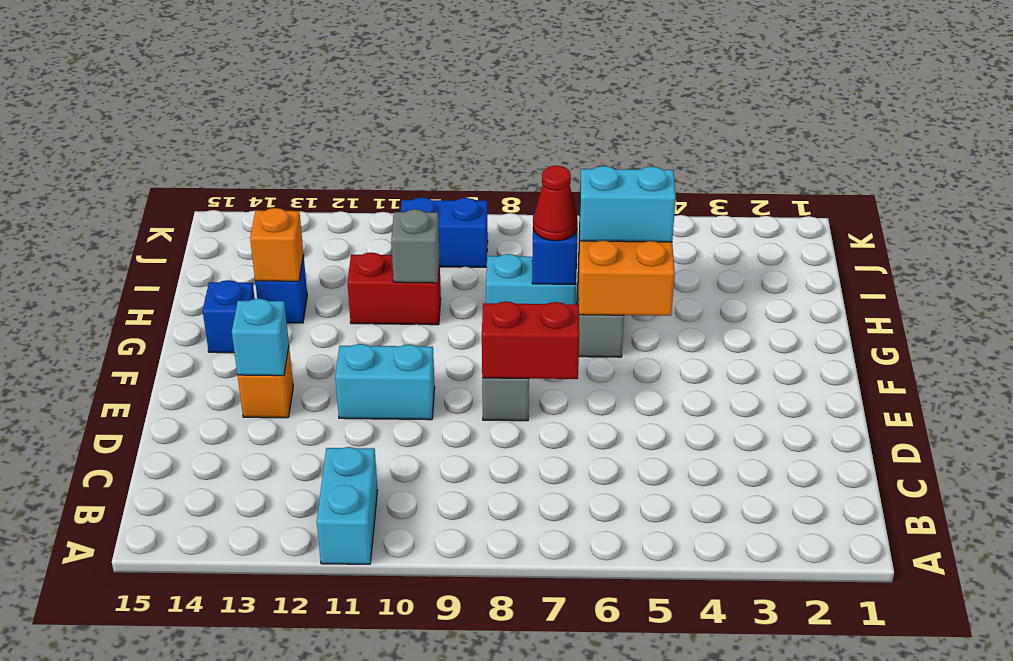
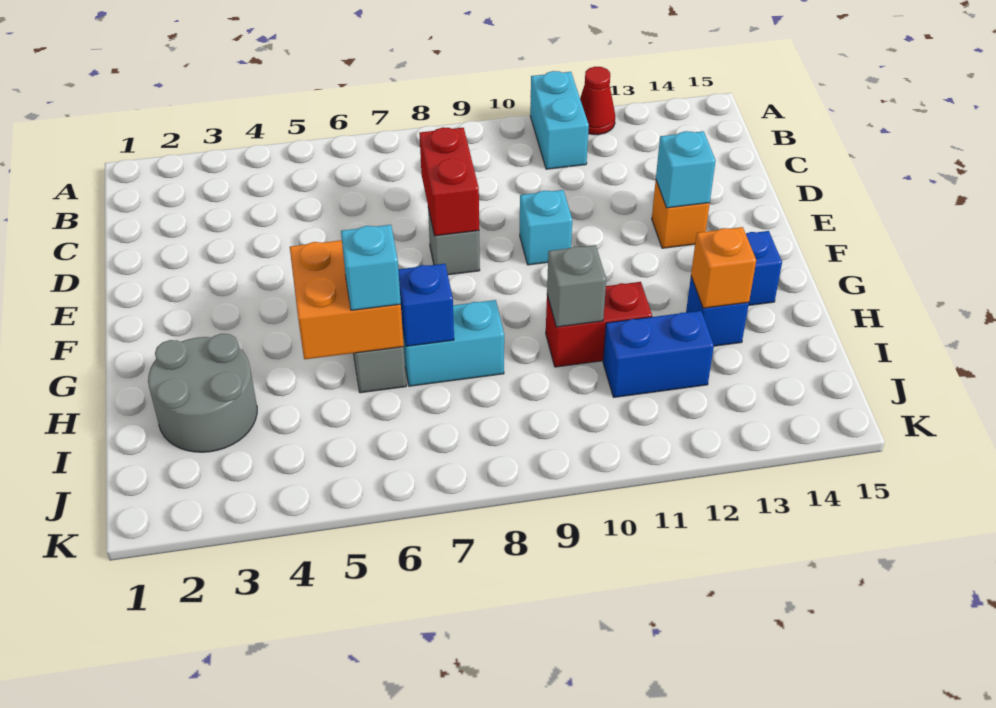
red 1x2 brick [482,301,580,379] -> red 1x2 brick turned to [419,127,479,236]
cyan 1x2 brick [335,344,435,420] -> cyan 1x1 brick [520,190,572,265]
none -> grey 2x2 round brick [148,334,257,452]
cyan 1x2 brick [579,166,676,242] -> cyan 1x1 brick [341,225,401,310]
red 1x1 cone [533,165,578,241] -> red 1x1 cone moved to [580,67,615,135]
blue 1x2 brick [401,197,488,267] -> blue 1x2 brick moved to [603,311,714,397]

